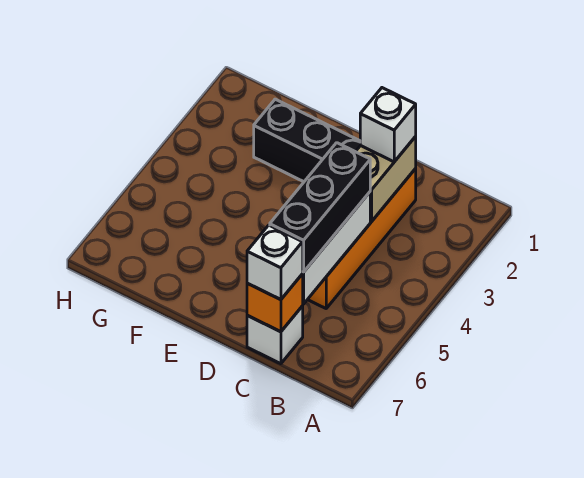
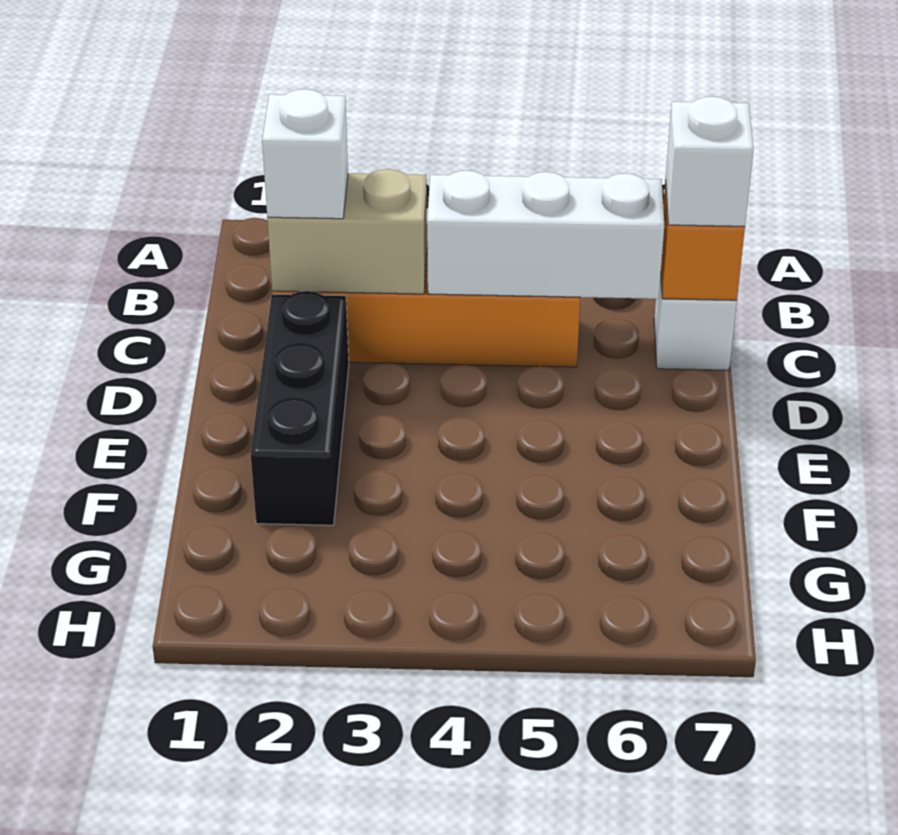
black 1x3 brick [270,143,370,272] -> none

